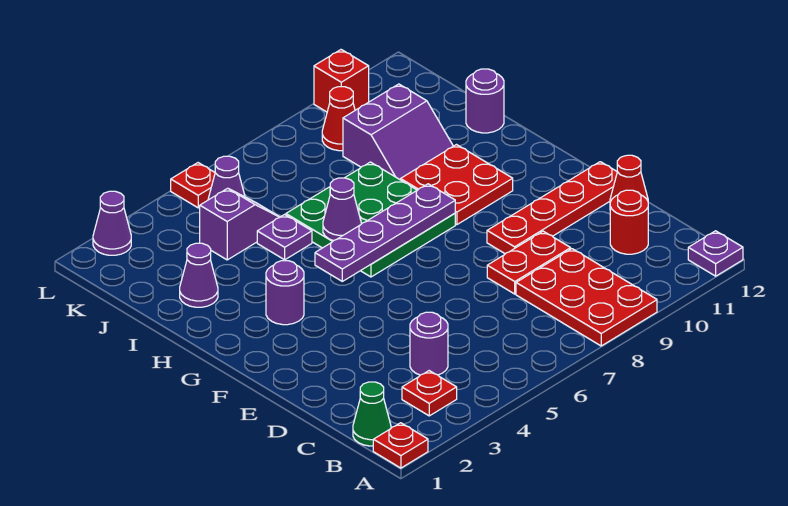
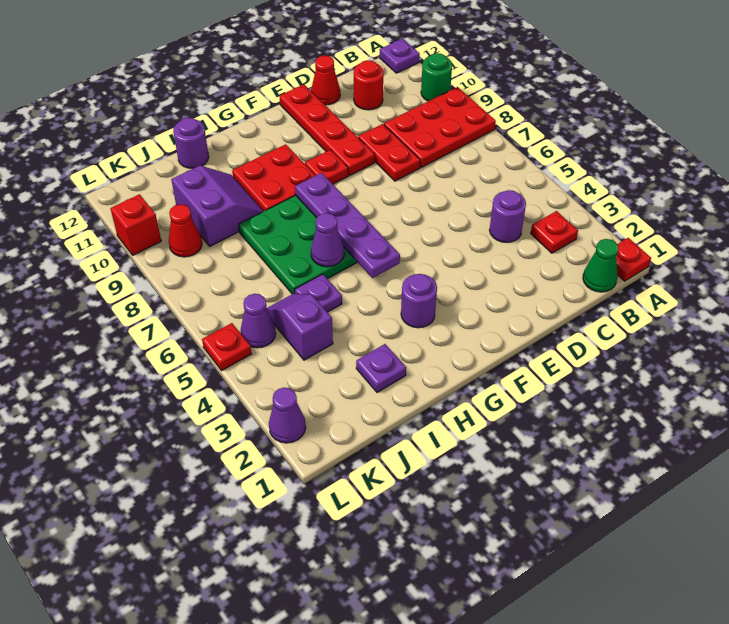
none -> green 1x1 round brick [421,53,452,101]
none -> red 1x1 plate [305,150,348,184]
purple 1x1 cone [180,243,218,307] -> purple 1x1 plate [356,344,406,392]

